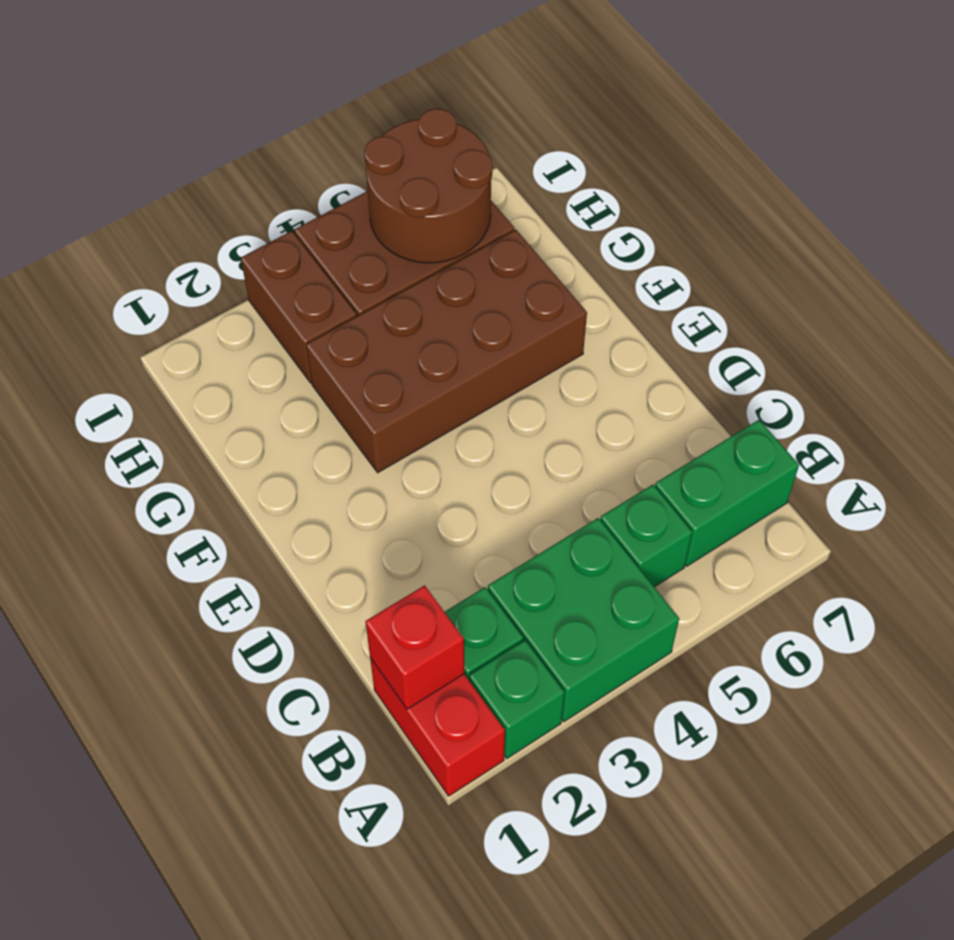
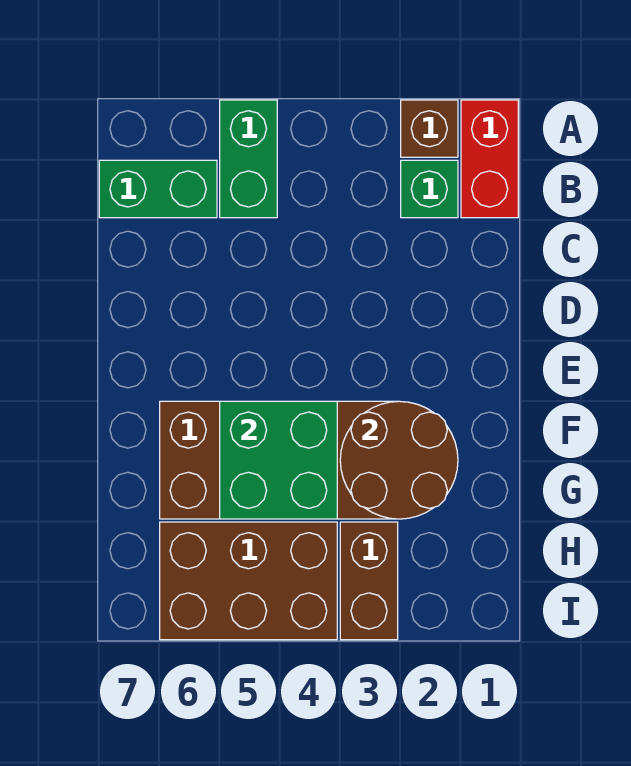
green 1x1 brick [469,640,564,758] -> brown 1x1 brick [401,100,458,157]
green 2x2 brick [488,518,679,722] -> green 2x2 brick moved to [220,401,337,519]
red 1x1 brick [366,585,464,709] -> none
green 1x1 brick [601,485,692,587] -> green 1x2 brick [220,100,277,218]
brown 2x2 round brick [364,109,492,263] -> brown 2x2 round brick moved to [340,401,458,519]

